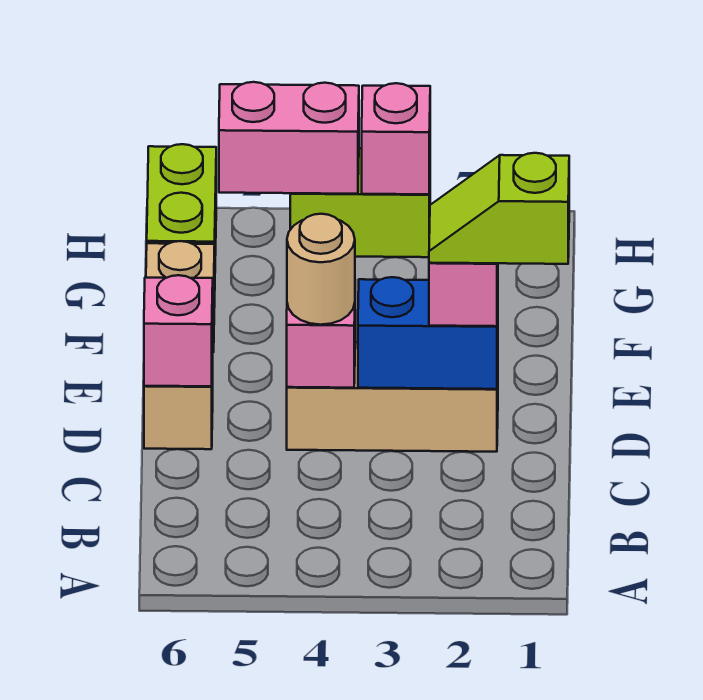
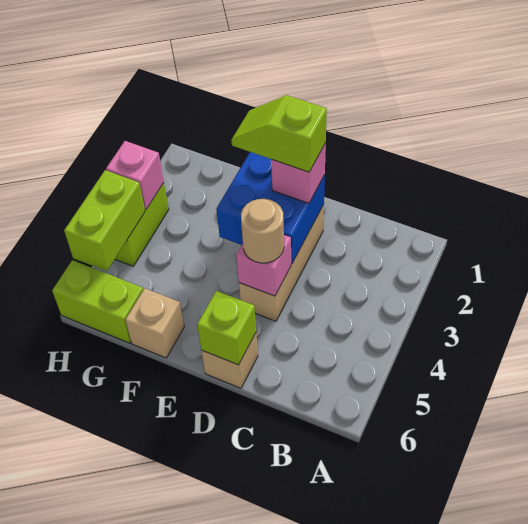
lime 1x2 slope [429,153,569,264] -> lime 1x2 slope turned to [231,95,327,172]
blue 1x2 brick [358,277,498,389] -> blue 2x2 brick [216,152,325,263]
pink 1x1 brick [144,275,213,386] -> lime 1x1 brick [197,291,256,365]
pink 1x2 brick [219,82,359,194] -> lime 1x2 brick [64,170,145,271]

